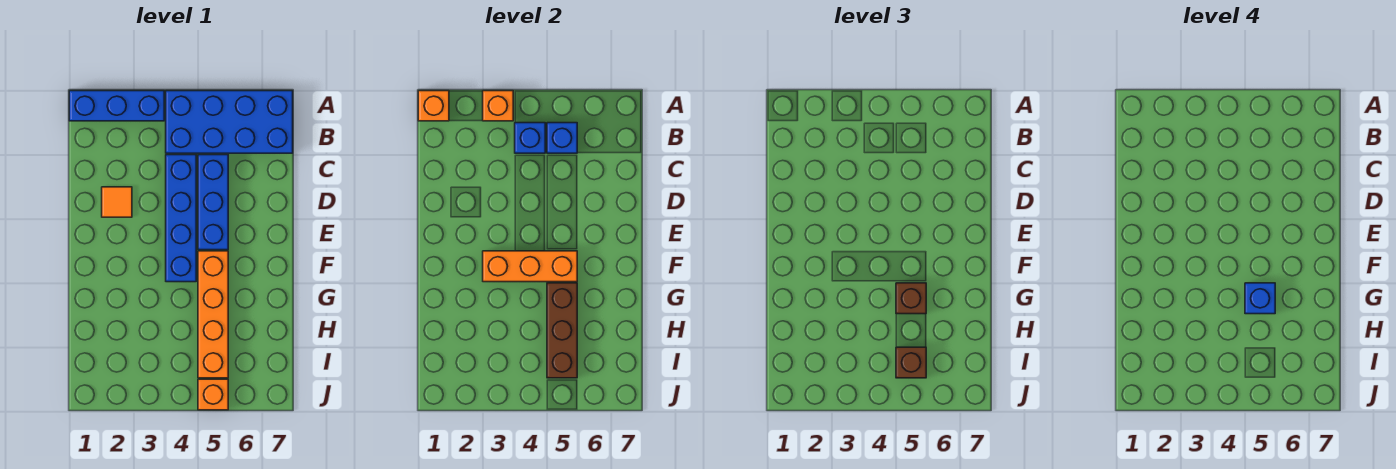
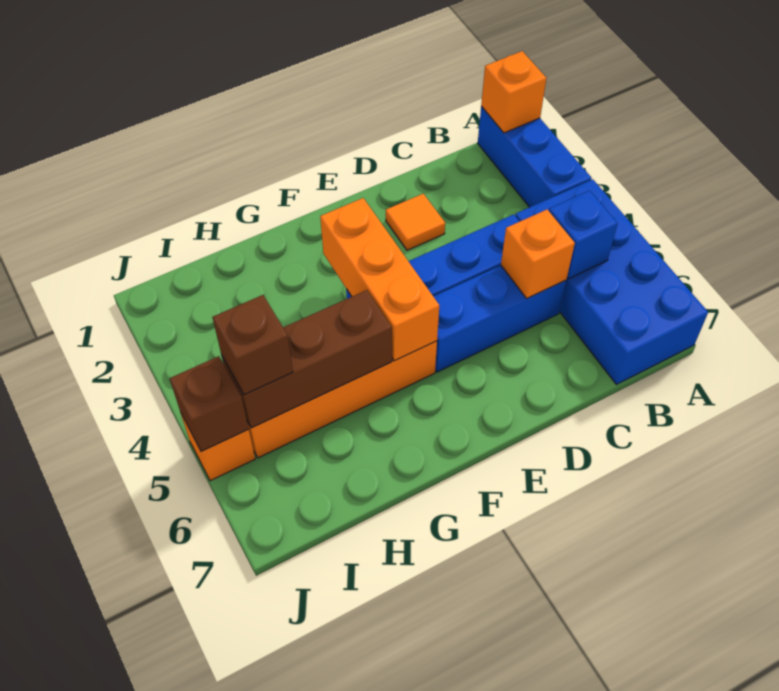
orange 1x1 brick [483,91,513,121] -> orange 1x1 brick moved to [501,210,575,298]
blue 1x1 brick [515,123,545,153] -> none
brown 1x1 brick [896,283,926,314] -> brown 1x1 brick moved to [170,356,249,452]
blue 1x1 brick [1245,283,1275,314] -> none

